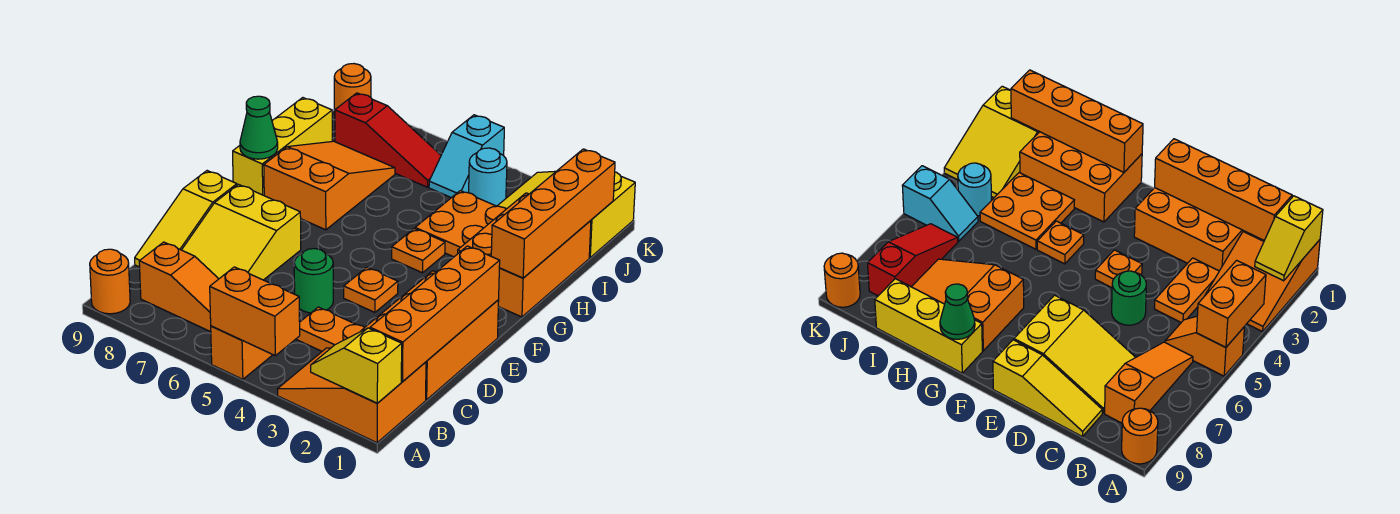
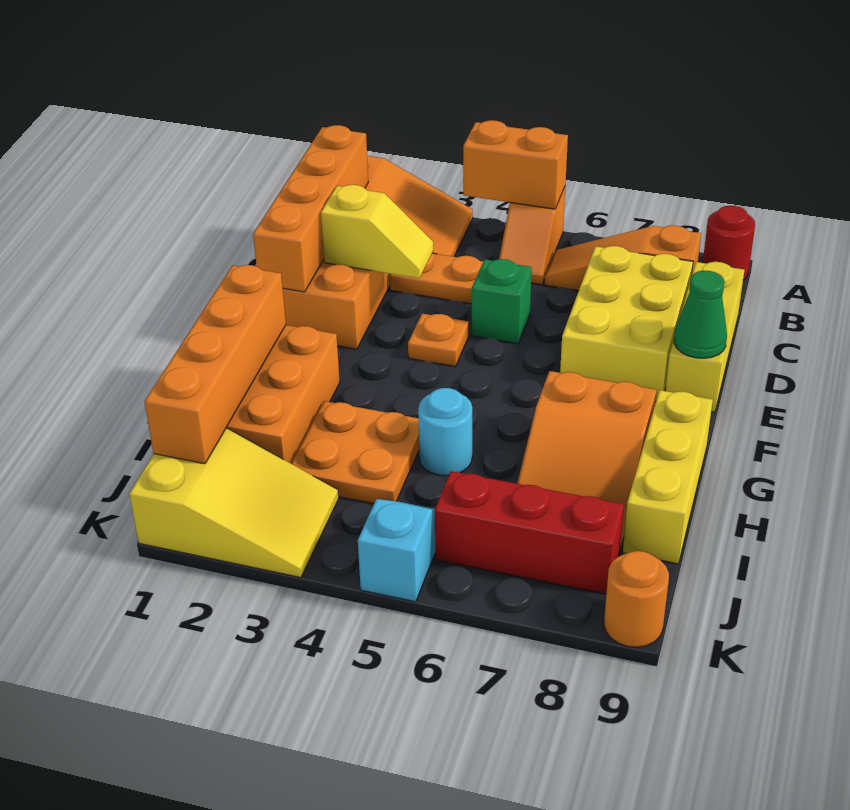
yellow 1x2 slope [311,328,402,403] -> yellow 1x2 slope moved to [321,185,433,278]
orange 1x1 round brick [90,249,130,314] -> red 1x1 round brick [703,205,755,280]
yellow 2x3 slope [182,184,301,280] -> yellow 2x3 brick [560,246,693,402]
yellow 1x3 slope [135,171,237,267] -> yellow 1x3 brick [666,262,744,412]
green 1x1 round brick [294,249,333,313] -> green 1x1 brick [472,259,532,344]
orange 1x1 plate [392,229,445,273] -> none
green 1x1 cone [240,96,278,159] -> green 1x1 cone moved to [674,271,727,358]
cyan 1x1 round brick [469,148,507,206] -> cyan 1x1 round brick moved to [418,388,472,476]
red 1x3 slope [335,93,441,187] -> red 1x3 brick [435,471,624,594]

